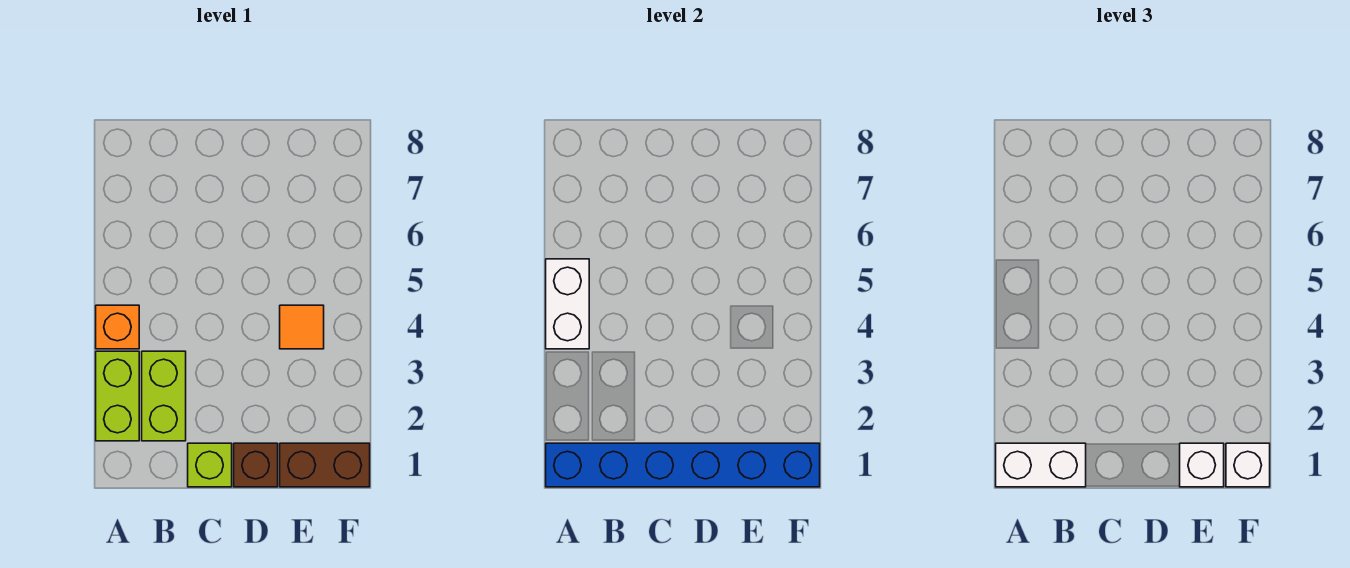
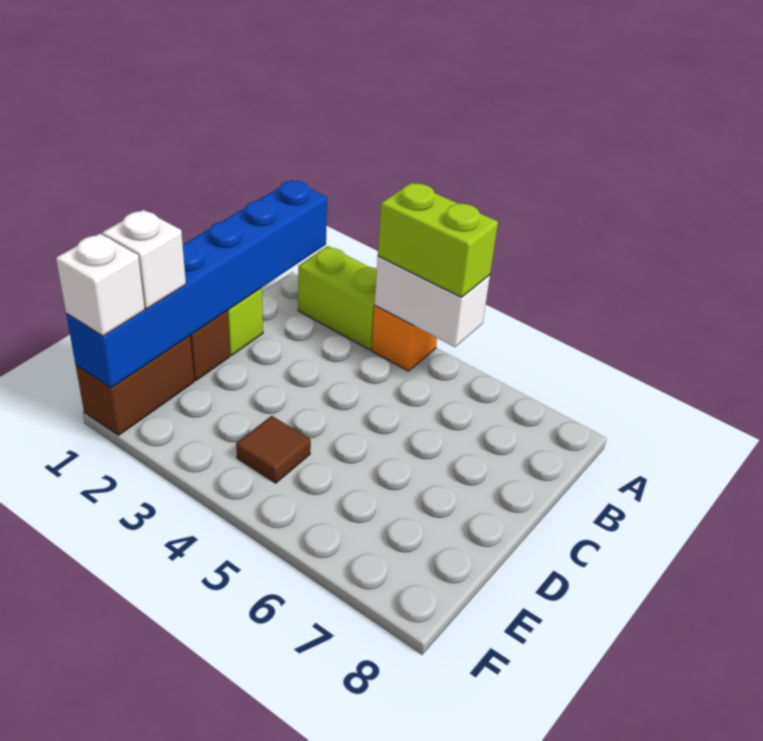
white 1x2 brick [996,443,1086,487] -> none
lime 1x2 brick [142,351,186,441] -> lime 1x2 brick moved to [378,183,498,297]
orange 1x1 tile [280,305,324,349] -> brown 1x1 tile [236,416,311,483]

